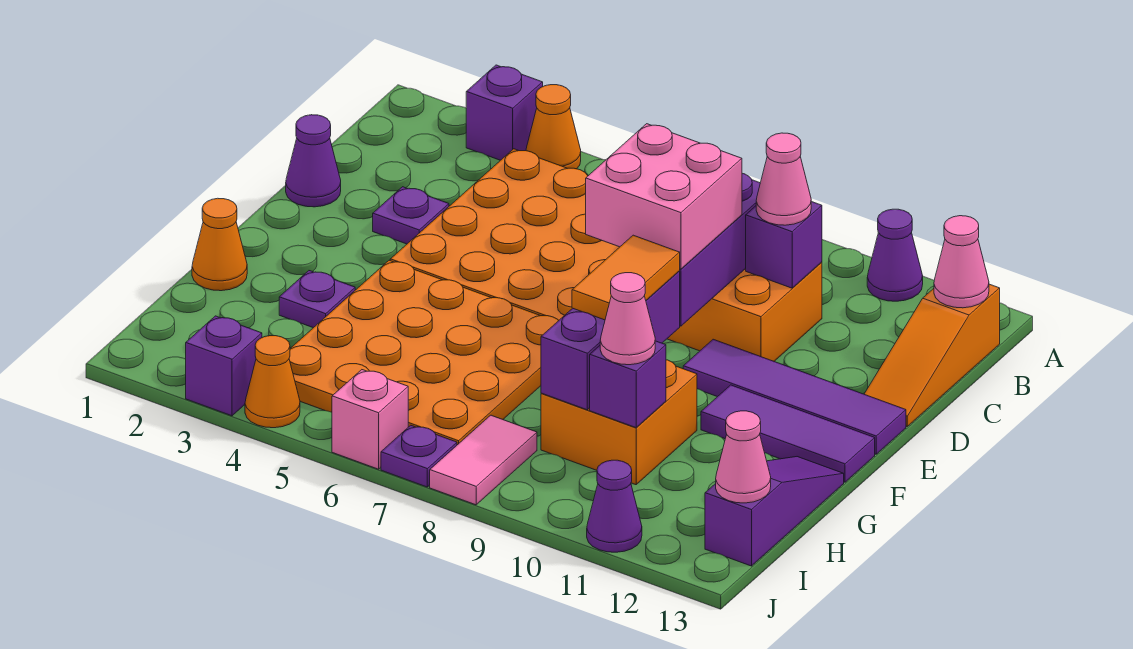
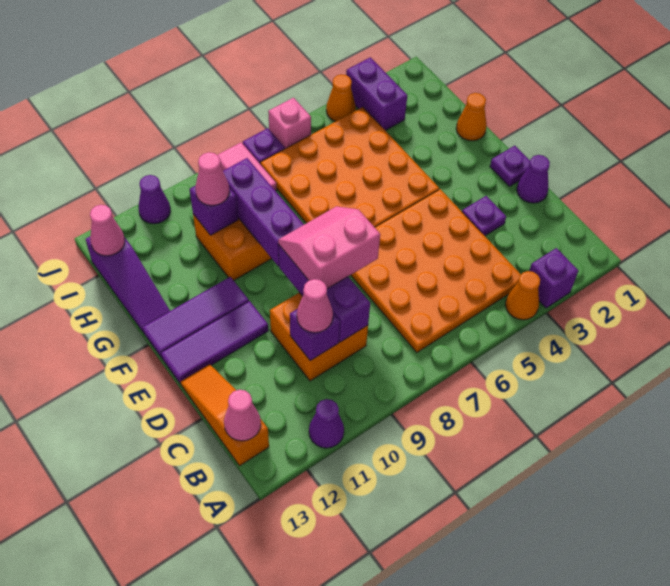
pink 2x2 brick [586,124,742,269] -> pink 2x2 slope [278,206,380,289]
purple 1x4 tile [683,339,906,454] -> purple 1x3 tile [161,301,268,384]
orange 1x2 tile [572,235,680,320] -> none
purple 1x1 plate [279,271,355,328] -> purple 1x1 plate moved to [490,146,530,186]
purple 1x1 brick [186,316,262,416] -> purple 1x2 brick [346,57,407,130]

